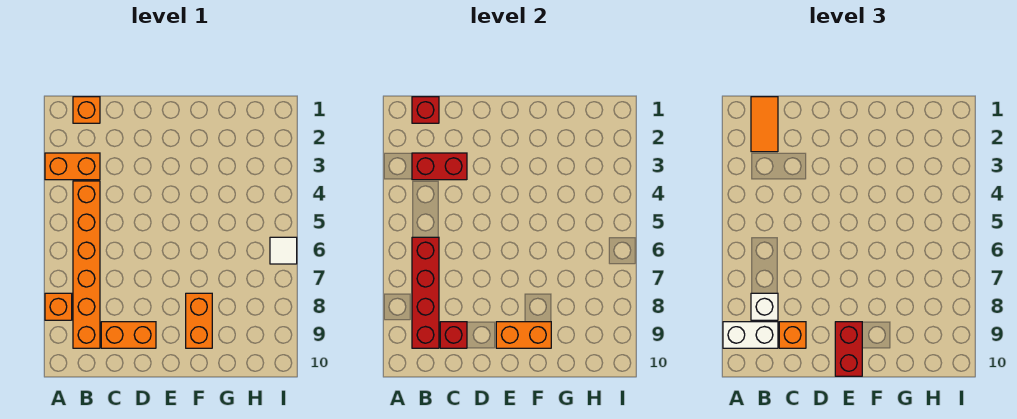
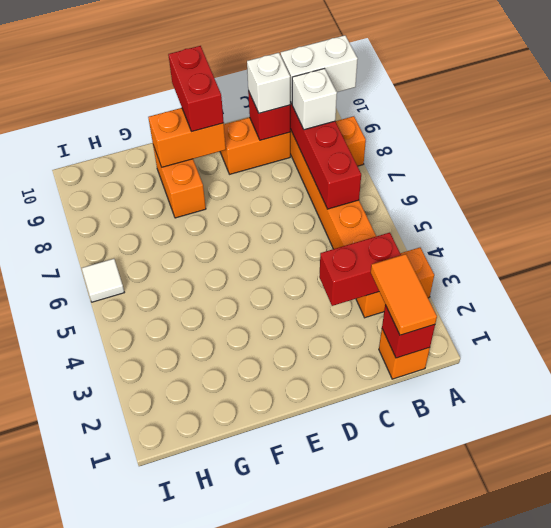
orange 1x1 brick [779,322,806,348] -> white 1x1 brick [247,53,290,113]

